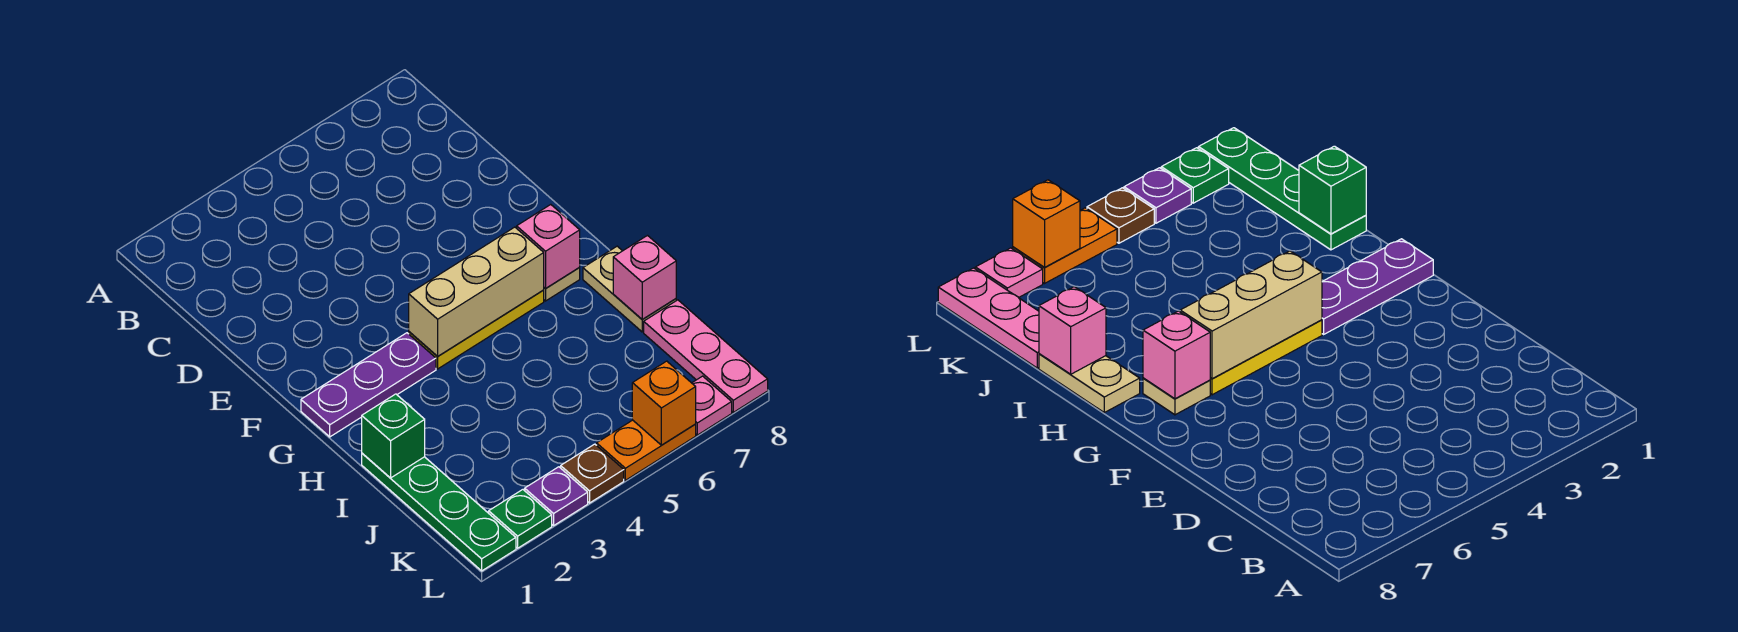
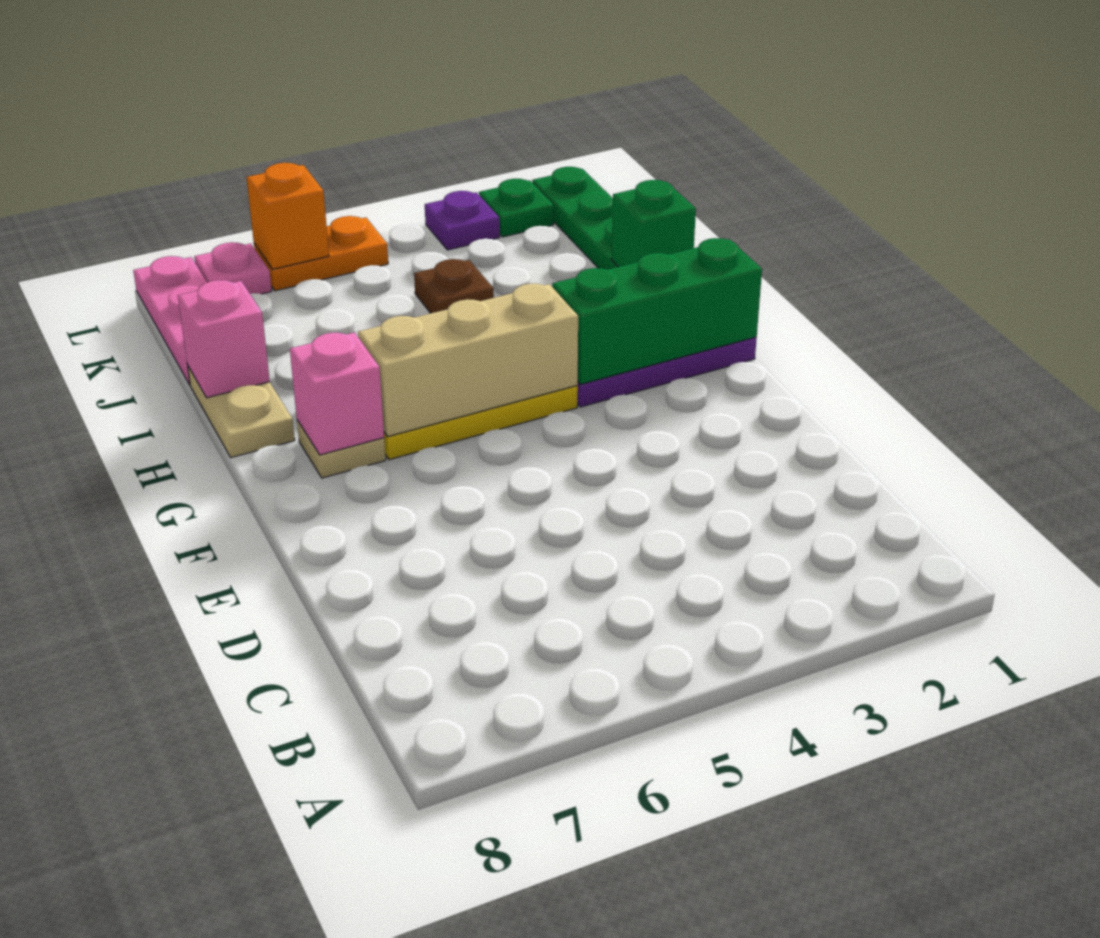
none -> green 1x3 brick [552,238,762,384]
brown 1x1 plate [561,444,624,503] -> brown 1x1 plate moved to [414,259,494,313]

